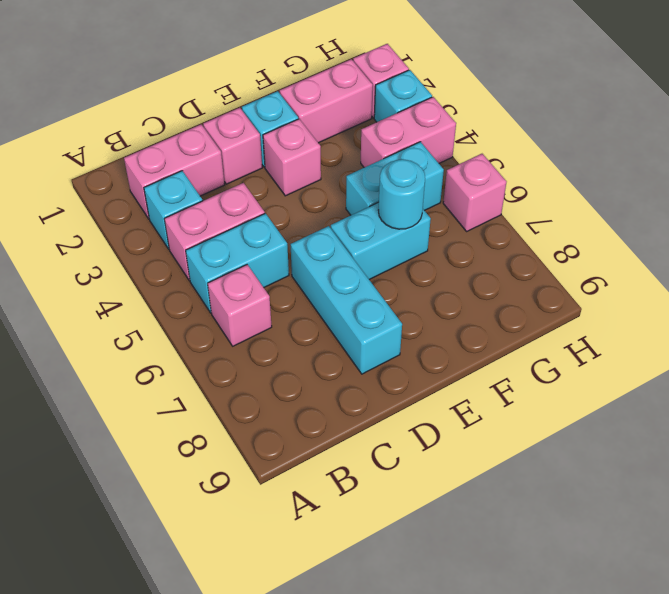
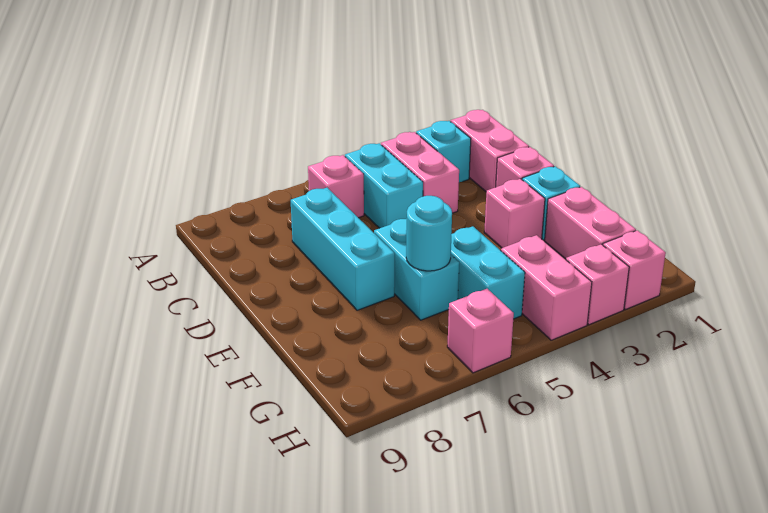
cyan 1x3 brick [290,226,402,374] -> cyan 1x3 brick turned to [291,188,395,310]
cyan 1x1 brick [374,70,432,122] -> pink 1x1 brick [566,244,629,325]

